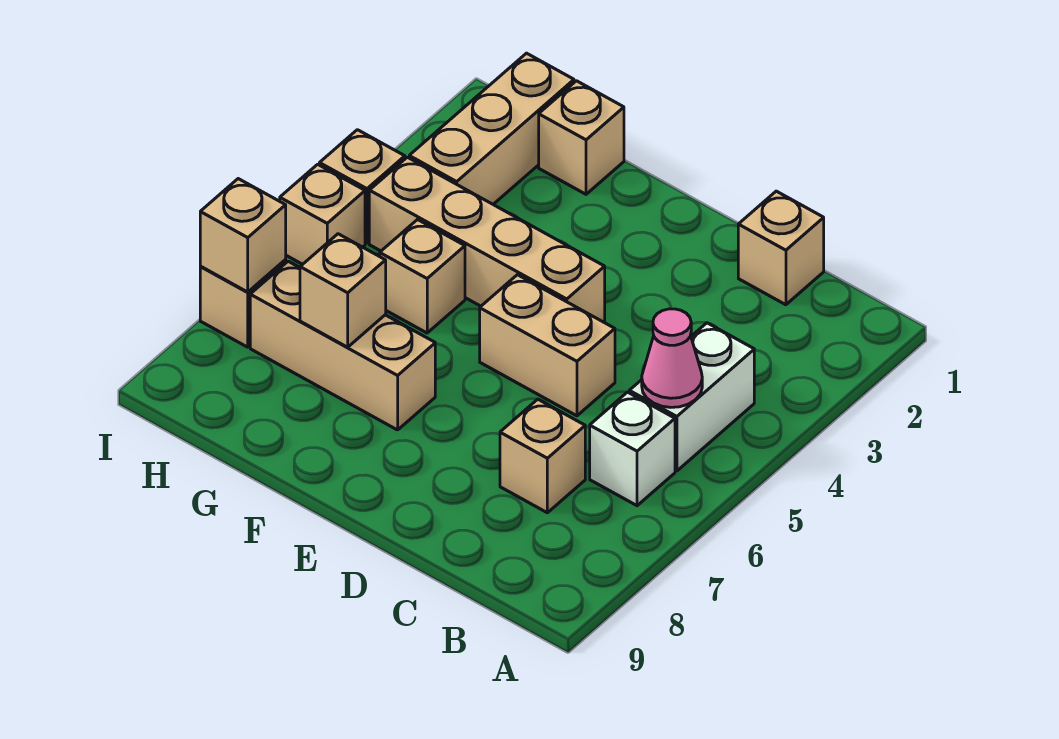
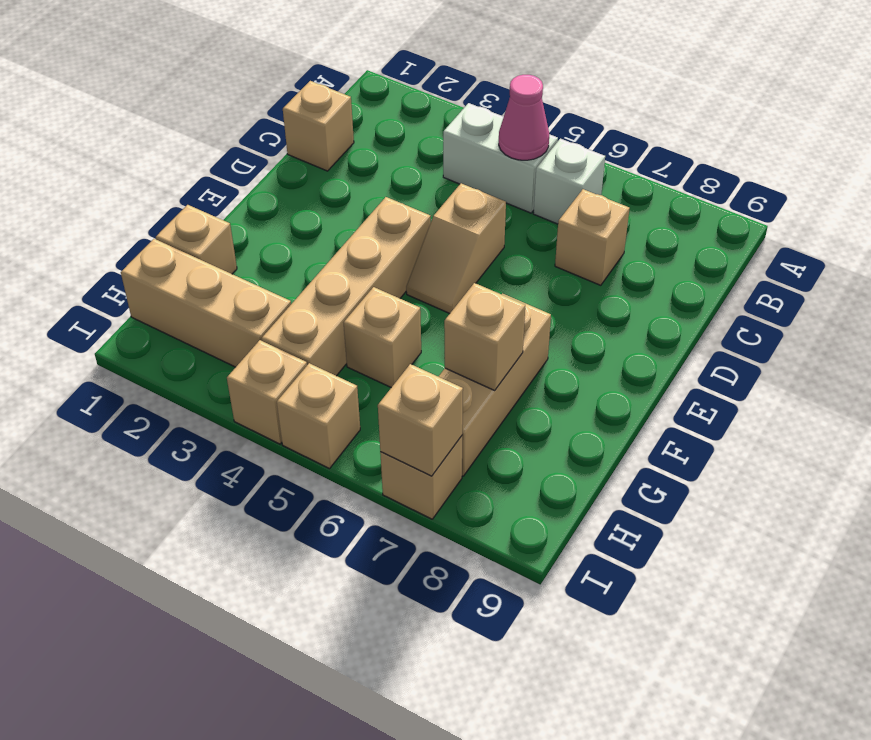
tan 1x2 brick [480,275,615,416] -> tan 1x2 slope [406,183,506,314]

